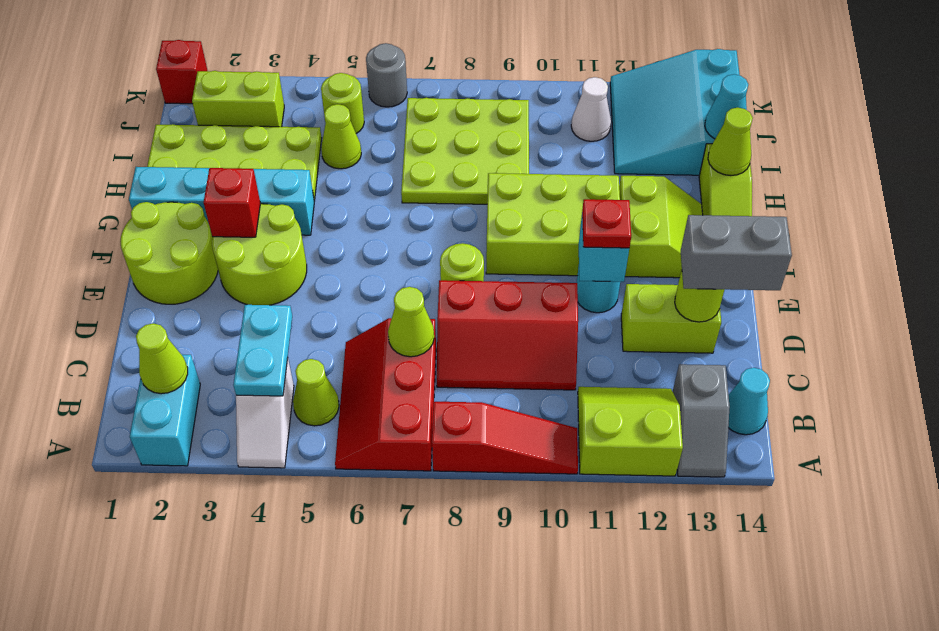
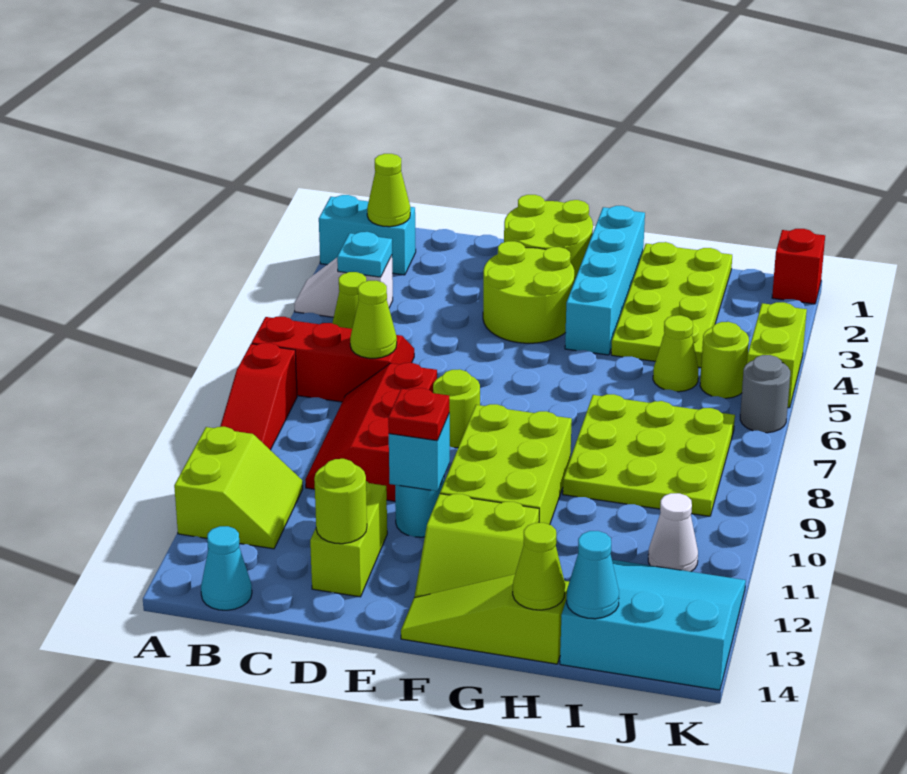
grey 1x2 slope [673,364,730,477] -> none
cyan 1x2 plate [233,305,292,396] -> cyan 1x1 plate [337,232,392,277]
grey 1x2 brick [681,215,792,290] -> none
red 1x1 brick [204,168,260,237] -> none
lime 1x2 brick [192,71,284,127] -> lime 1x2 brick moved to [747,302,807,408]

